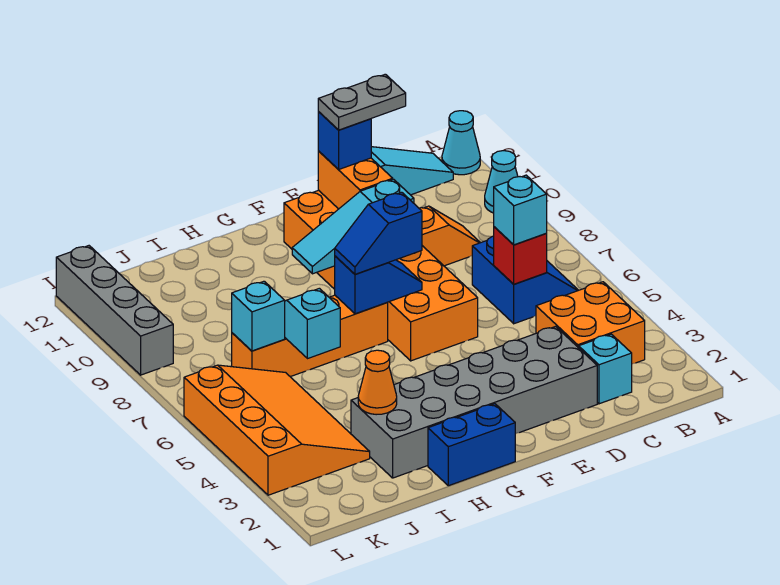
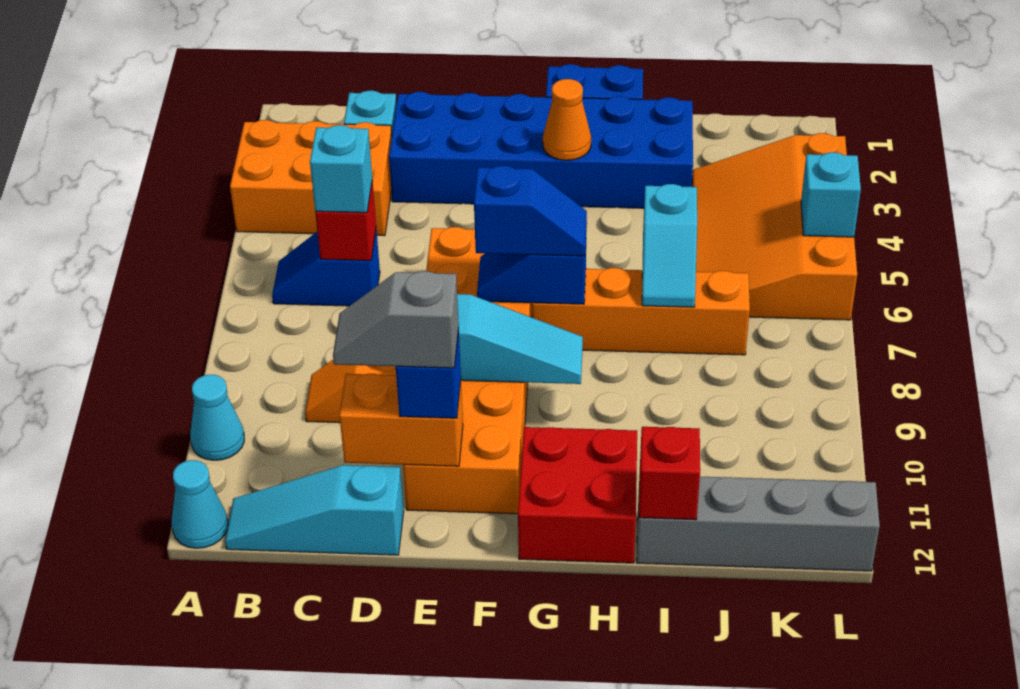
orange 2x2 brick [536,282,645,364] -> orange 2x3 brick [230,120,392,236]
blue 2x2 slope [472,236,578,324] -> blue 1x2 slope [272,230,380,306]
grey 2x6 brick [351,327,597,478] -> blue 2x6 brick [389,92,693,208]
grey 1x2 plate [318,74,406,130] -> grey 1x2 slope [333,271,459,368]
orange 1x2 brick [318,151,393,209] -> orange 1x2 brick turned to [339,374,463,466]
none -> red 2x2 brick [518,427,637,563]
orange 1x1 cone [358,350,397,415] -> orange 1x1 cone moved to [543,79,591,160]
none -> red 1x1 brick [639,427,700,520]
cyan 1x1 brick [232,281,285,351] -> cyan 1x1 brick moved to [801,152,861,237]
grey 1x4 brick [56,246,173,375] -> grey 1x4 brick turned to [637,477,880,571]

